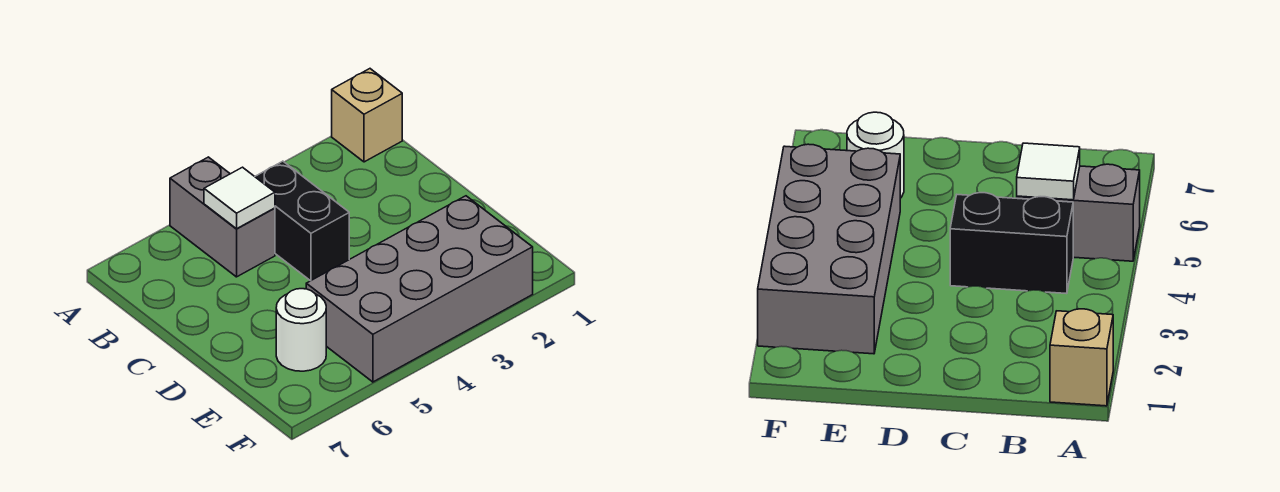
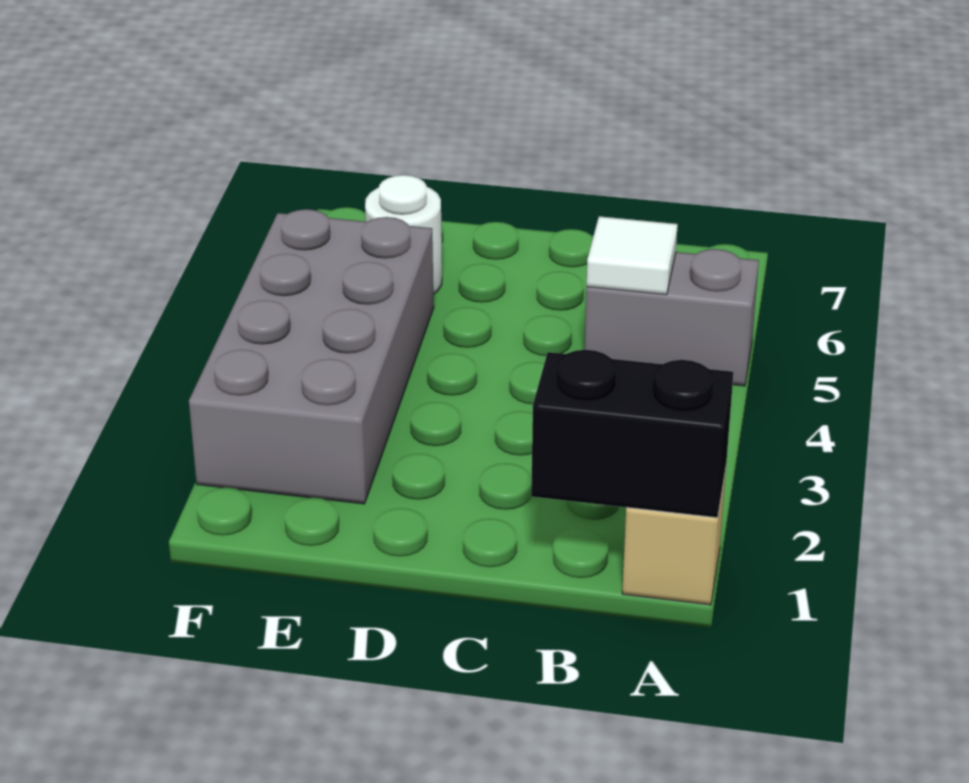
black 1x2 brick [255,161,349,281] -> black 1x2 brick moved to [531,350,733,518]

